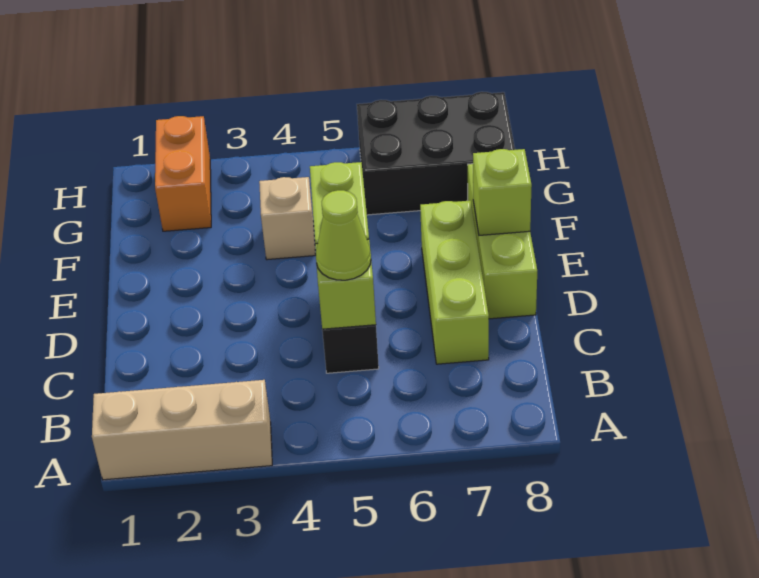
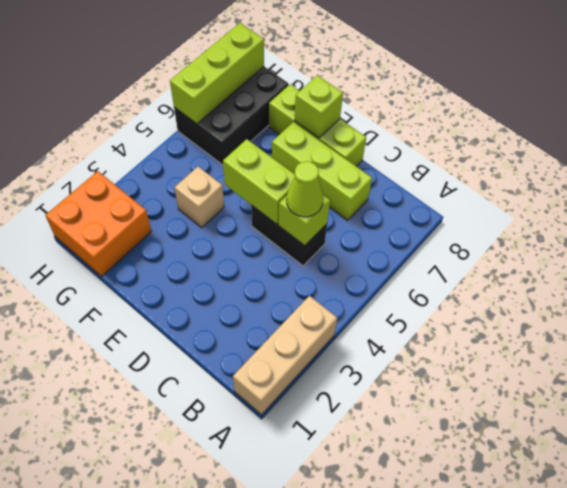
orange 1x2 brick [155,116,211,231] -> orange 2x2 brick [45,171,151,277]
none -> lime 1x3 brick [170,23,264,124]

